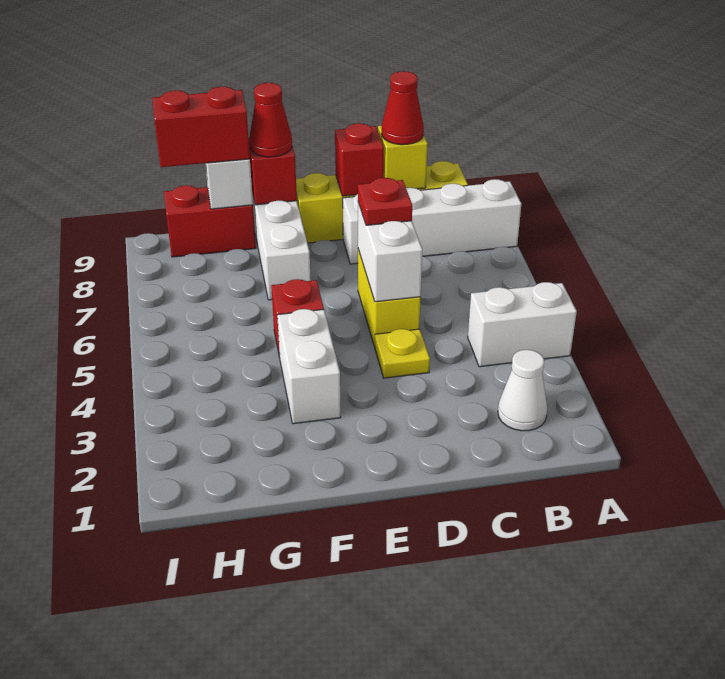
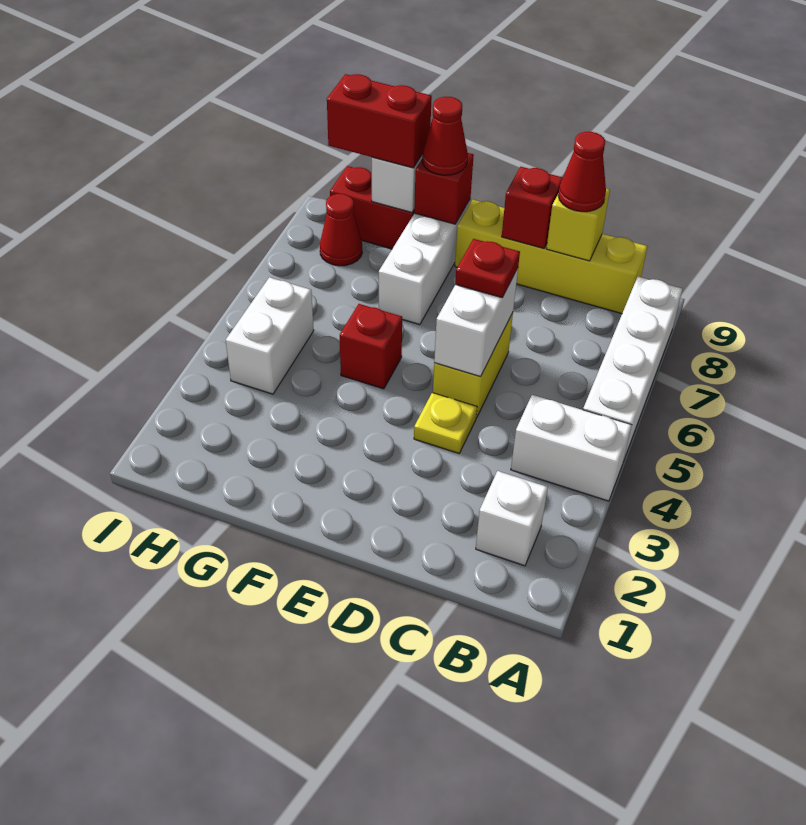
white 1x4 brick [343,179,521,264] -> white 1x4 brick turned to [583,276,682,459]
white 1x1 cone [498,350,547,431] -> white 1x1 brick [476,471,548,566]
white 1x2 brick [277,309,341,424] -> white 1x2 brick moved to [226,277,314,394]
none -> red 1x1 cone [320,194,362,266]

